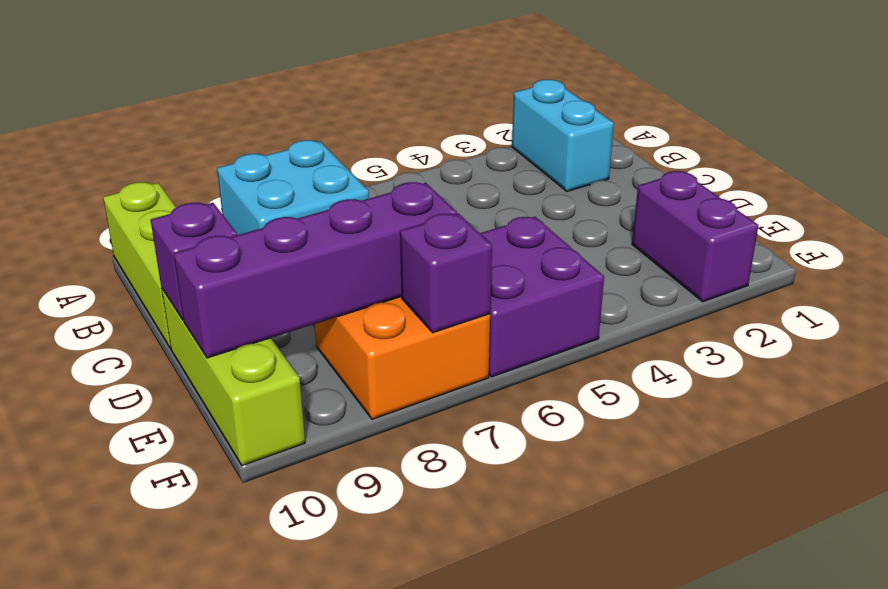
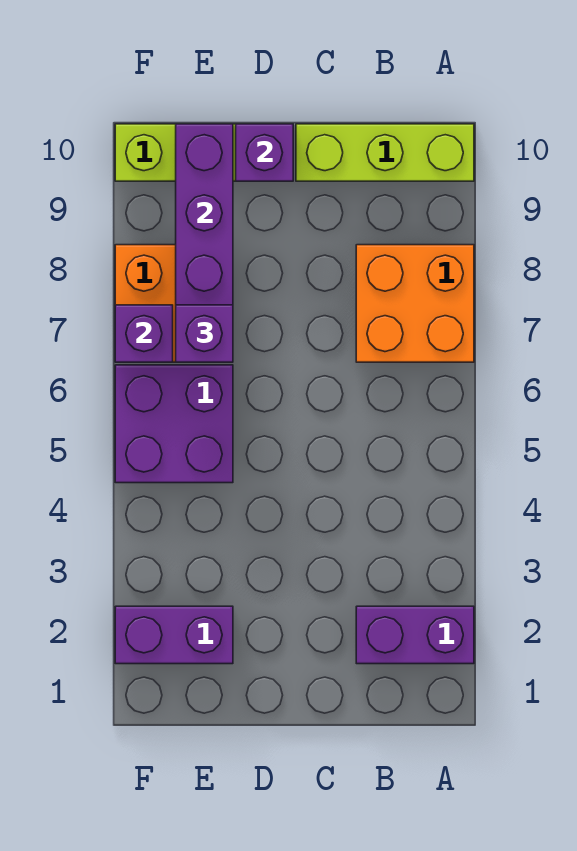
cyan 1x2 brick [512,80,614,191] -> purple 1x2 brick [356,606,474,664]
cyan 2x2 brick [217,140,369,235] -> orange 2x2 brick [356,245,474,362]
none -> purple 1x1 brick [176,305,233,362]

